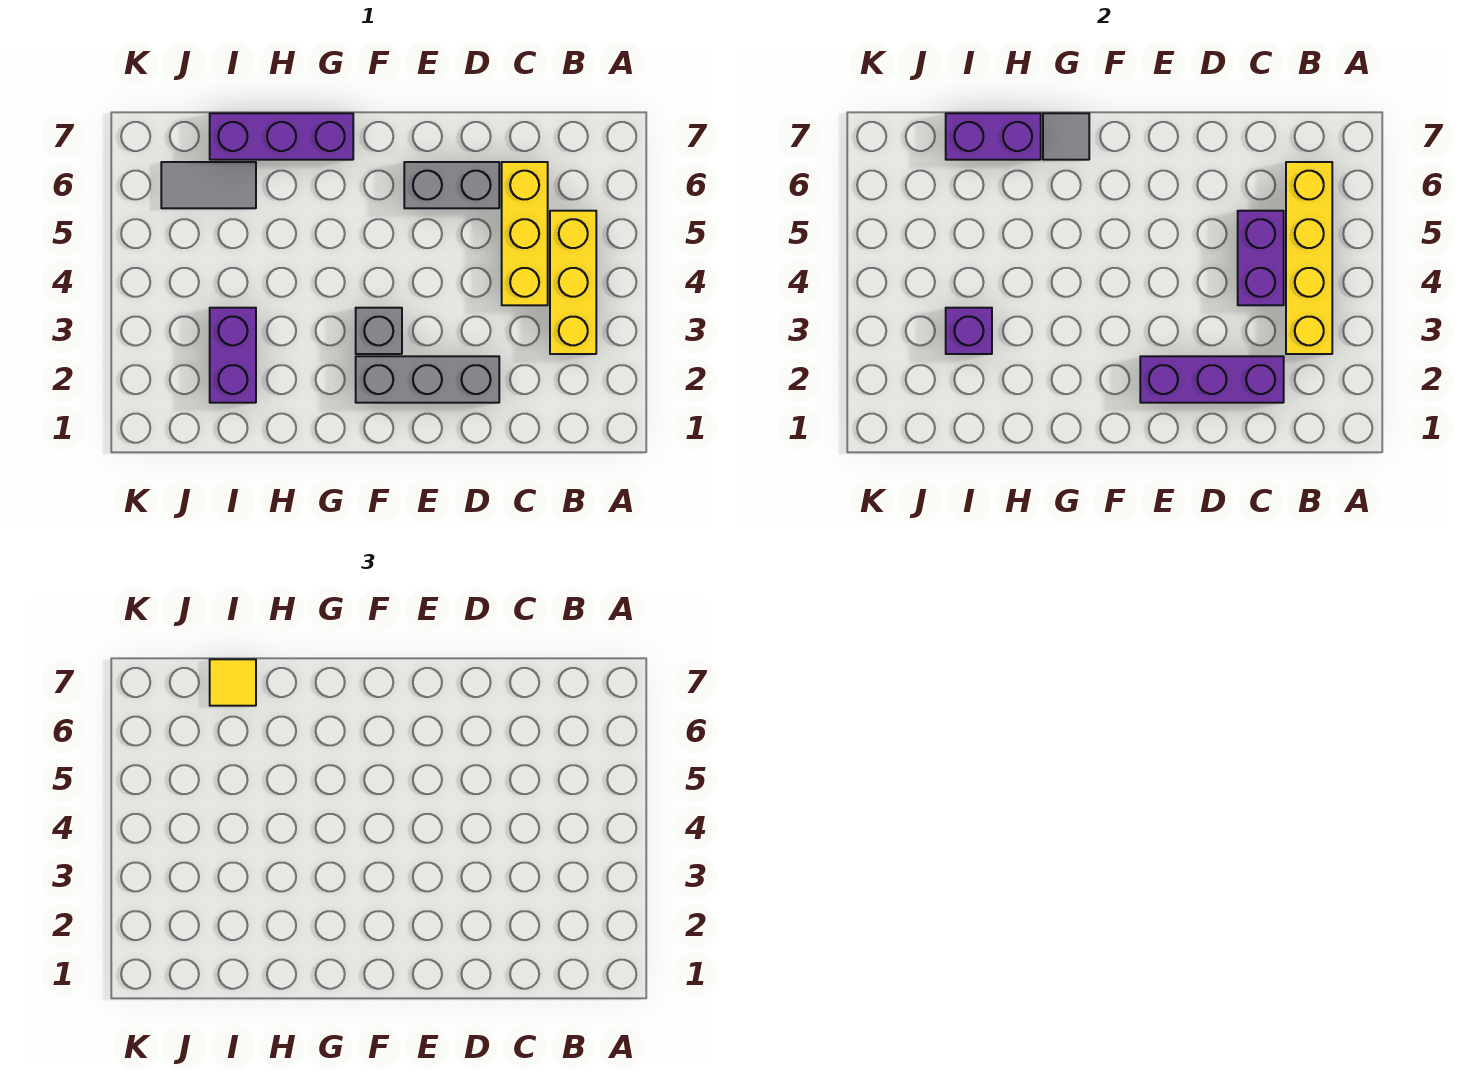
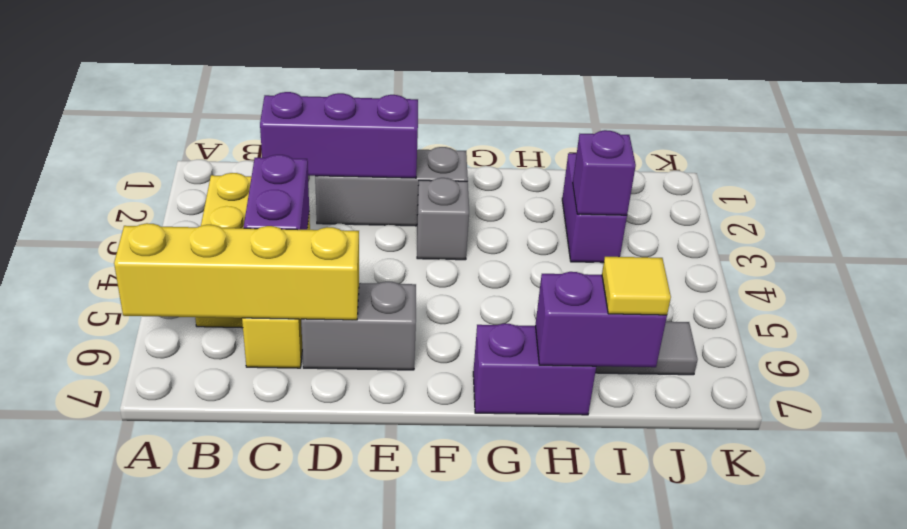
yellow 1x4 brick [1286,162,1332,354] -> yellow 1x4 brick turned to [114,223,359,320]
purple 1x3 brick [210,113,353,160] -> purple 1x2 brick [473,324,596,415]
grey 1x1 tile [1043,113,1089,160] -> none

